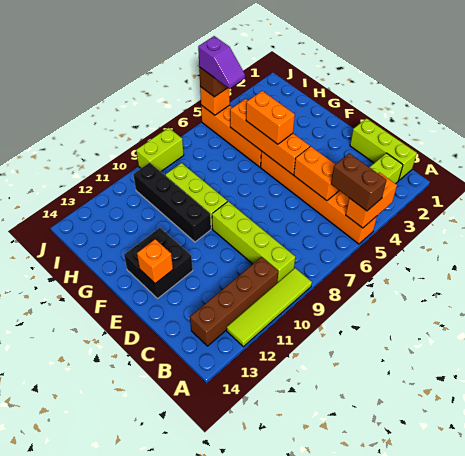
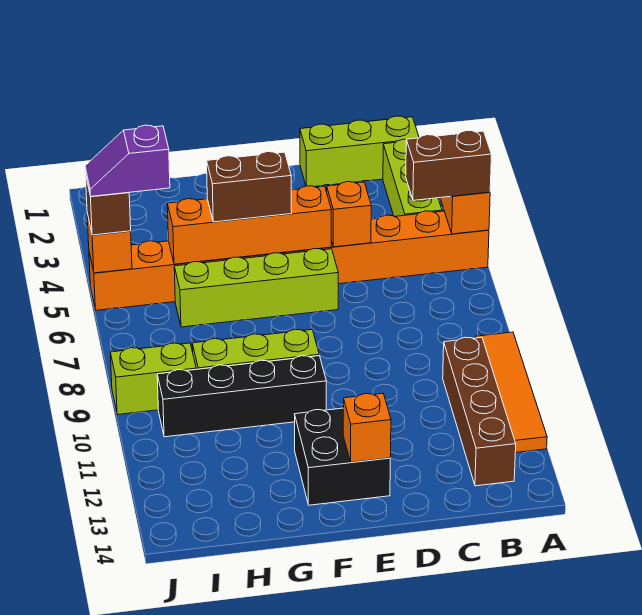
lime 1x4 tile [227,268,312,347] -> orange 1x4 tile [475,332,547,453]
lime 1x4 brick [212,202,295,283] -> lime 1x4 brick moved to [174,249,338,327]
orange 1x2 brick [294,146,339,201] -> orange 1x1 brick [327,182,371,247]
orange 1x2 brick [246,91,295,144] -> brown 1x2 brick [207,152,292,222]
purple 1x2 slope [198,36,245,89] -> purple 1x2 slope turned to [85,125,170,196]
lime 1x2 brick [136,128,184,172] -> lime 1x2 brick turned to [110,343,196,415]

